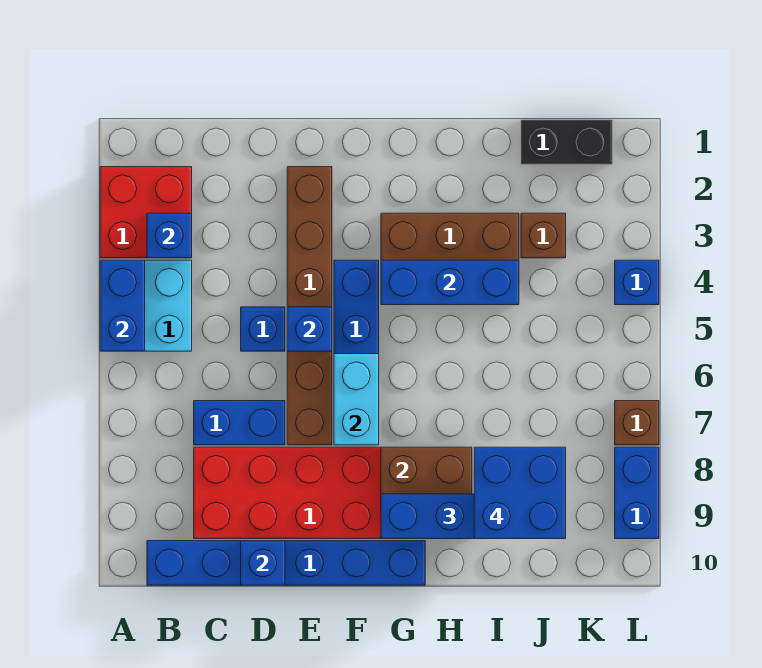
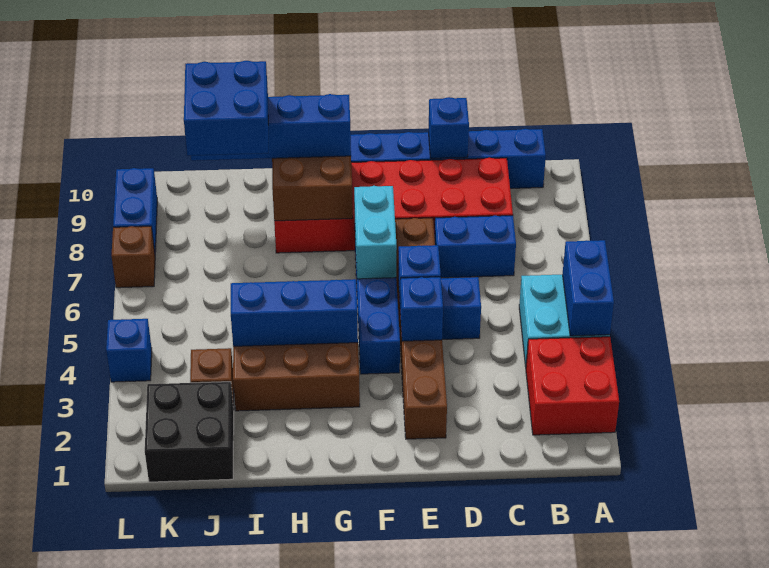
blue 1x1 brick [147,213,192,258] -> blue 1x1 brick moved to [400,277,443,341]
black 1x2 brick [521,120,612,164] -> black 2x2 brick [145,382,234,482]

